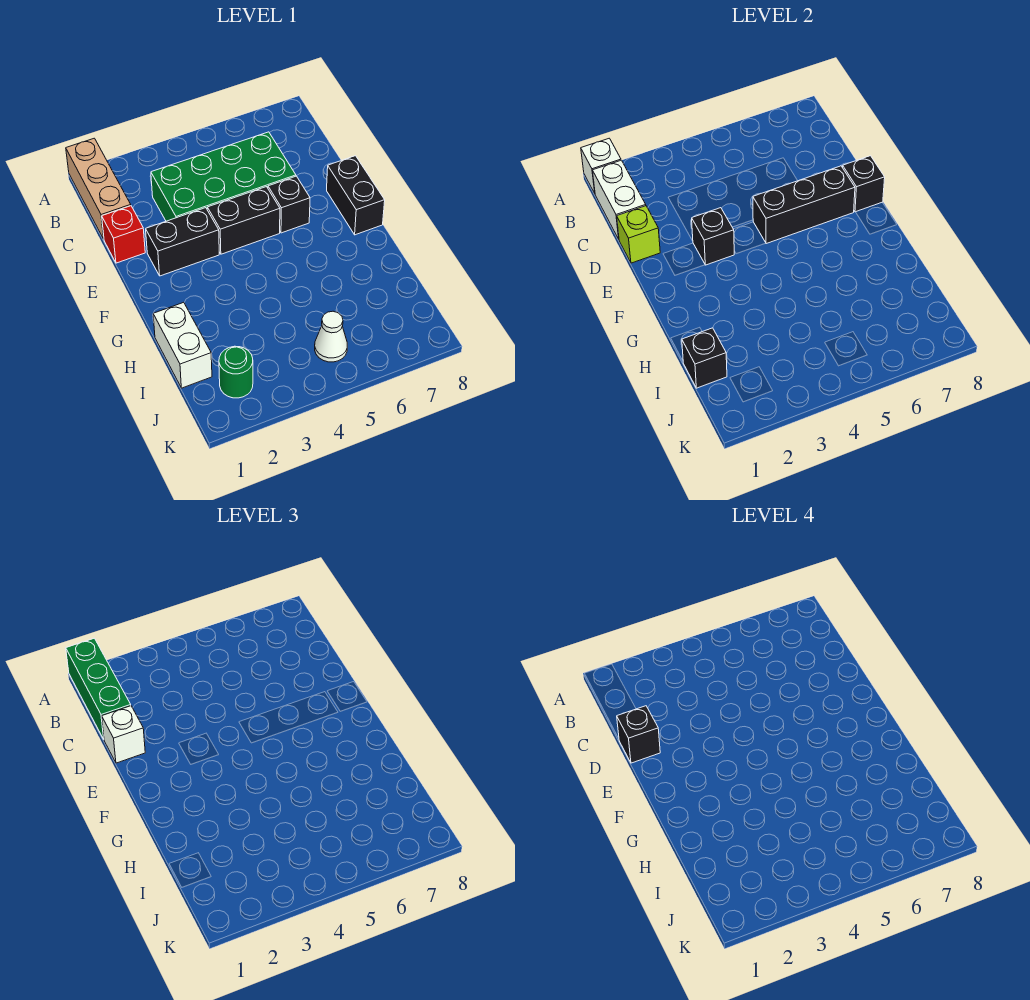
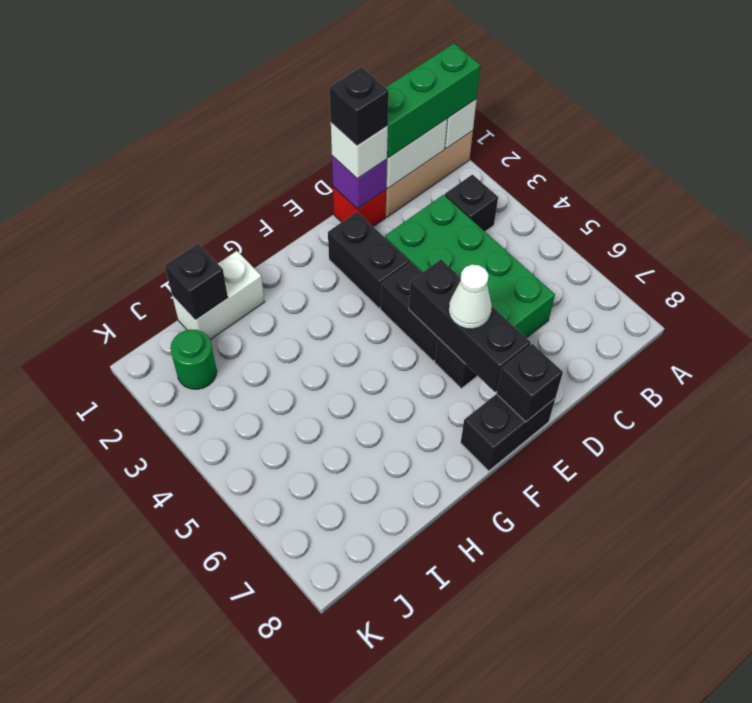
lime 1x1 brick [617,206,660,263] -> purple 1x1 brick [332,156,387,209]
black 1x1 brick [692,208,734,265] -> black 1x1 brick moved to [445,175,498,231]
white 1x1 cone [315,311,347,362] -> white 1x1 cone moved to [449,265,492,329]

